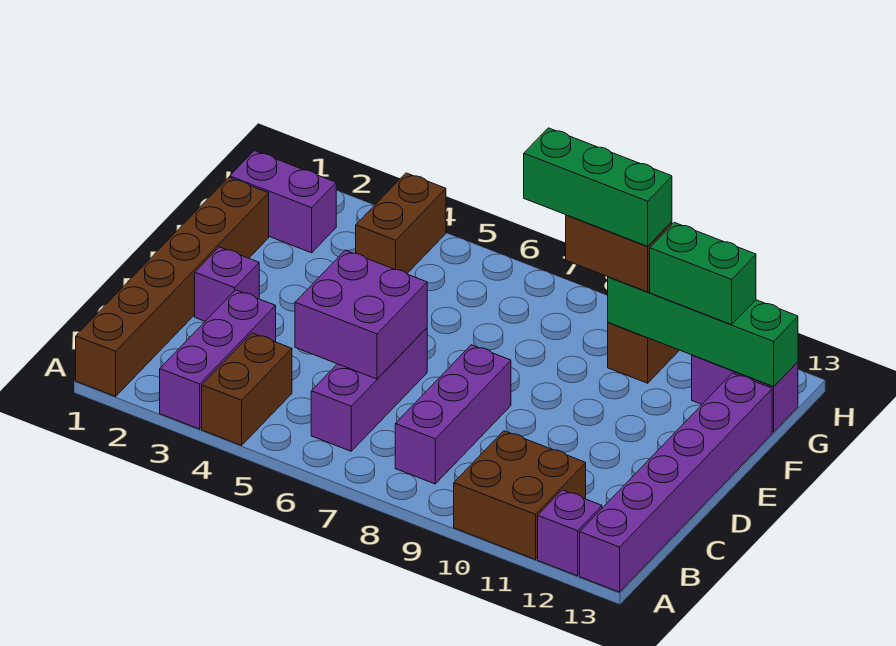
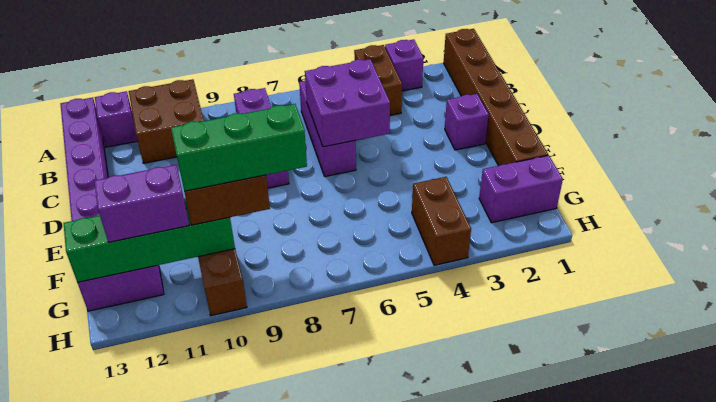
purple 1x3 brick [160,290,276,429] -> purple 1x1 brick [385,39,424,91]
green 1x2 brick [650,222,756,325] -> purple 1x2 brick [94,165,189,242]

